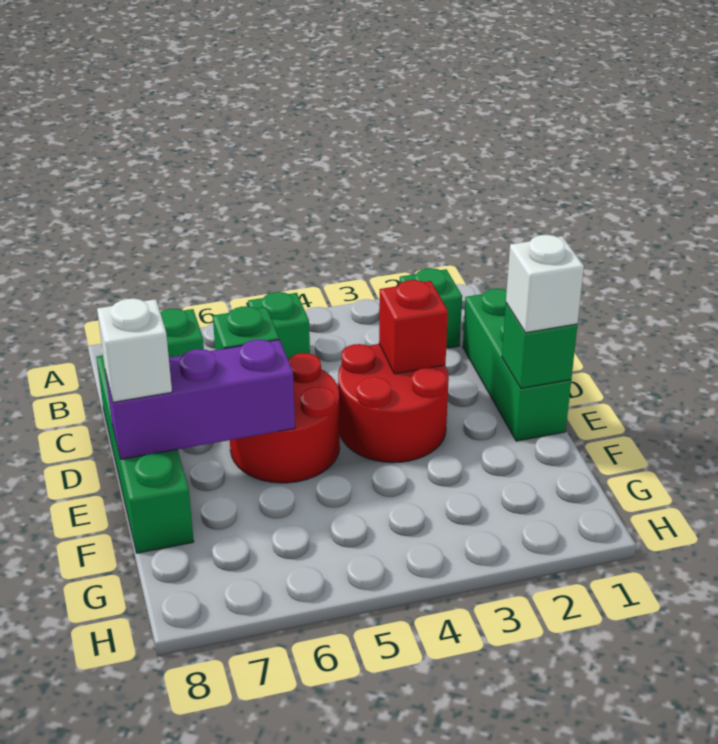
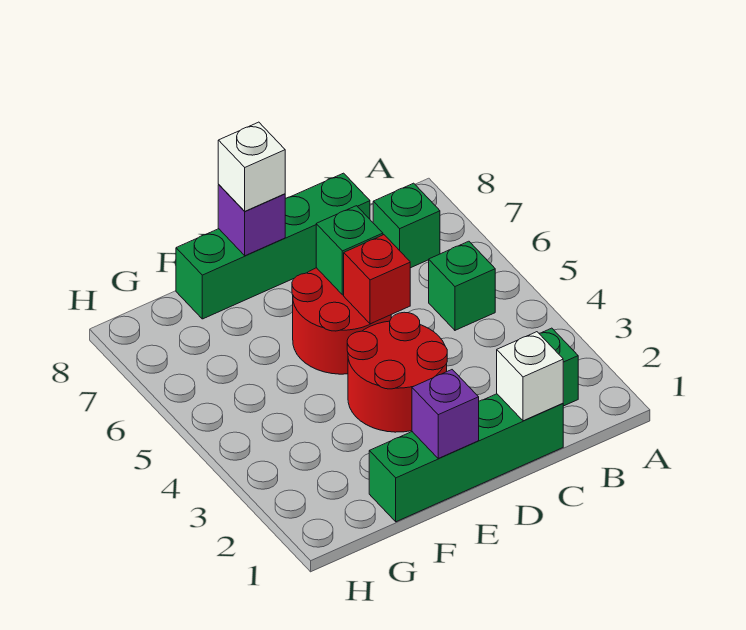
green 1x3 brick [463,289,571,441] -> green 1x4 brick [369,394,563,522]
red 1x1 brick [379,280,448,374] -> red 1x1 brick moved to [344,235,410,324]
green 1x1 brick [502,303,577,388] -> purple 1x1 brick [412,370,479,458]
white 1x1 brick [506,235,584,333] -> white 1x1 brick moved to [497,332,563,421]
purple 1x3 brick [105,339,295,459] -> purple 1x1 brick [218,185,285,256]

